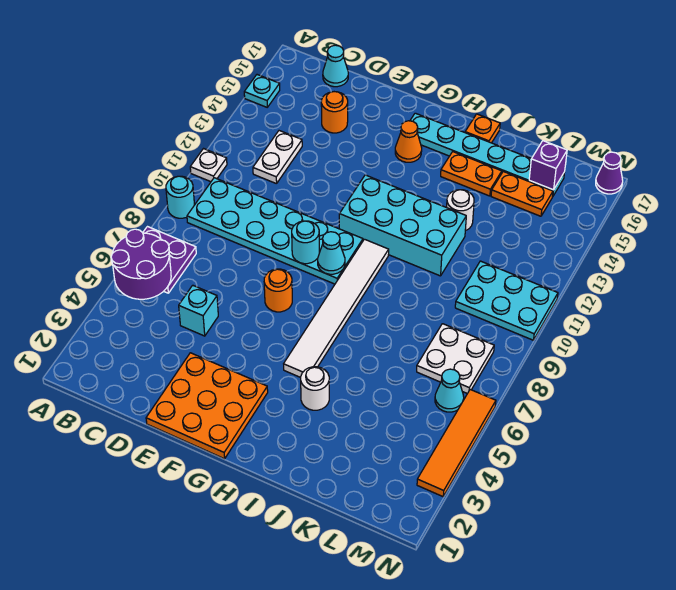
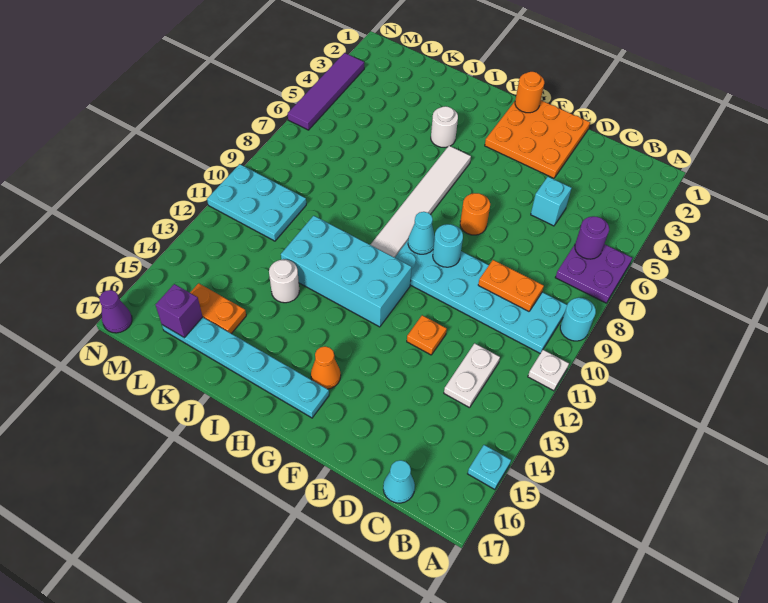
purple 2x2 round brick [111,229,171,299] -> purple 1x1 round brick [575,216,609,259]
orange 1x1 round brick [321,92,348,133] -> orange 1x1 round brick moved to [515,72,544,113]
orange 1x2 plate [441,152,502,196] -> orange 1x2 plate moved to [478,260,544,311]
orange 1x1 plate [465,114,500,143] -> orange 1x1 plate moved to [407,315,447,355]
white 2x2 plate [417,324,494,394] -> none
cyan 1x1 cone [435,369,464,412] -> none
orange 1x4 tile [417,390,496,497] -> purple 1x4 tile [288,53,364,130]

